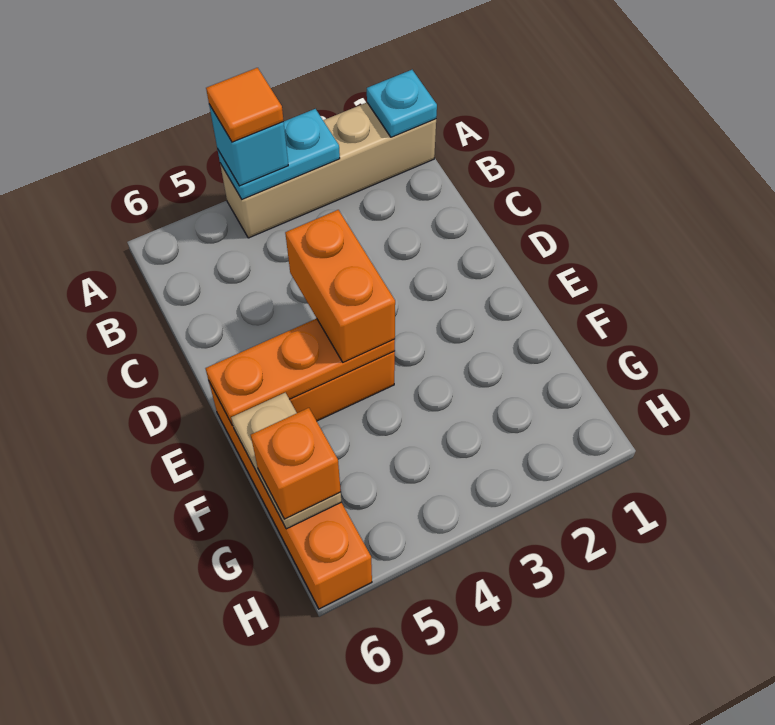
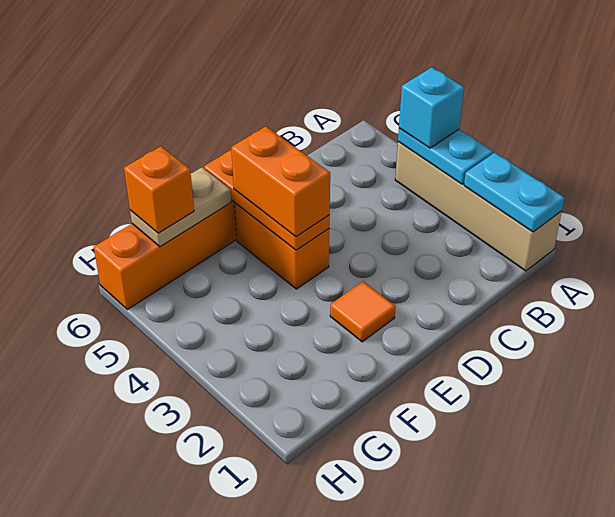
cyan 1x1 plate [367,70,437,137] -> cyan 1x2 plate [464,153,564,232]
orange 1x1 tile [206,68,284,142] -> orange 1x1 tile moved to [330,281,395,342]
orange 1x2 brick [285,210,395,363] -> orange 1x2 brick turned to [231,126,330,237]

